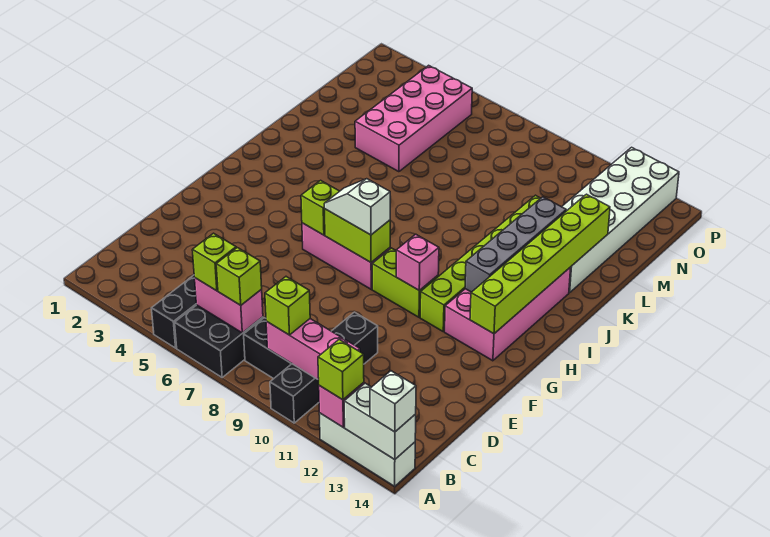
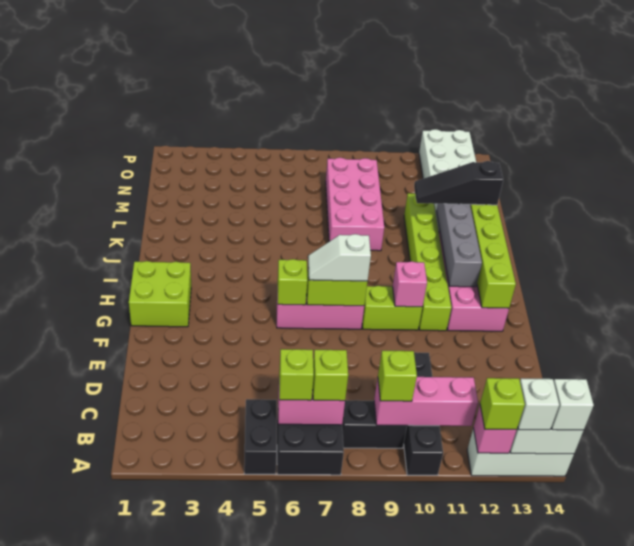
none -> white 1x1 brick [518,378,559,430]
none -> lime 2x2 brick [129,261,191,327]
none -> black 1x3 slope [414,161,503,205]
pink 2x4 brick [355,65,472,172] -> pink 2x4 brick moved to [326,158,384,251]

